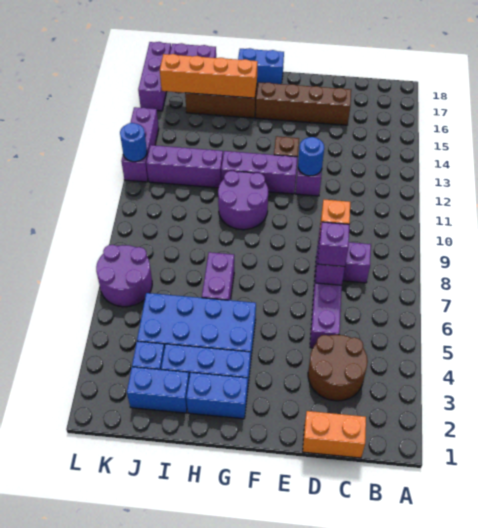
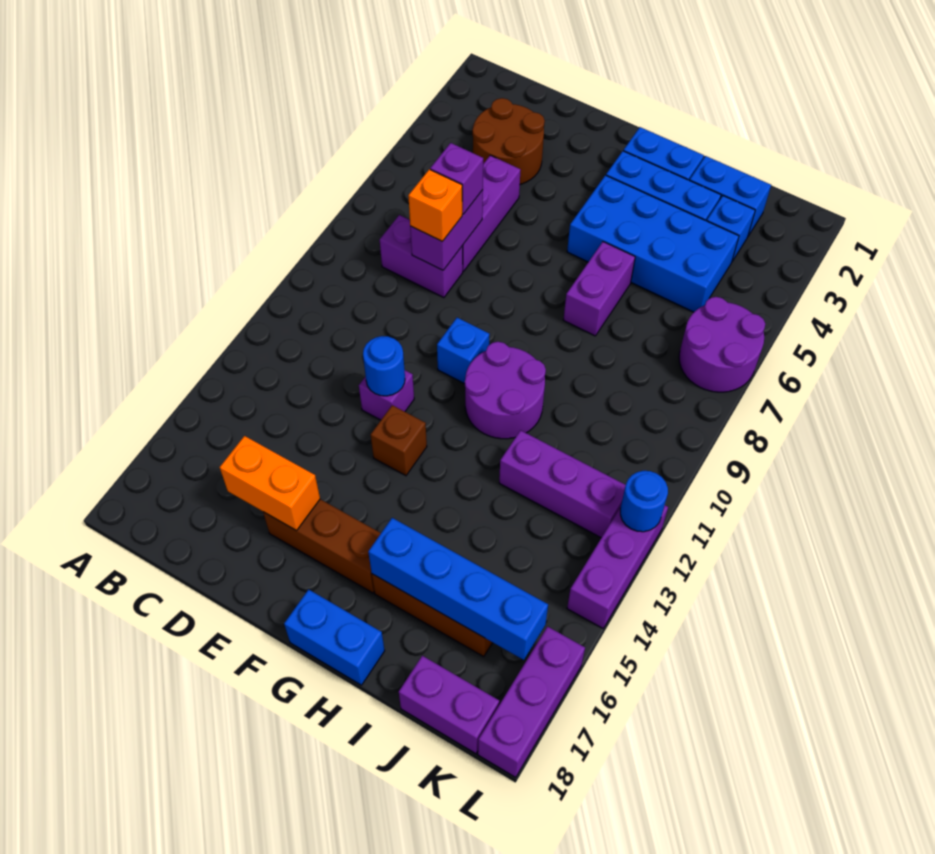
orange 1x2 brick [303,411,366,458] -> orange 1x2 brick moved to [220,436,320,531]
brown 1x4 brick [256,82,351,125] -> brown 1x3 brick [263,499,381,593]
none -> blue 1x1 brick [437,318,489,384]
purple 1x3 brick [221,151,298,194] -> none
orange 1x4 brick [160,54,258,98] -> blue 1x4 brick [368,518,548,660]

